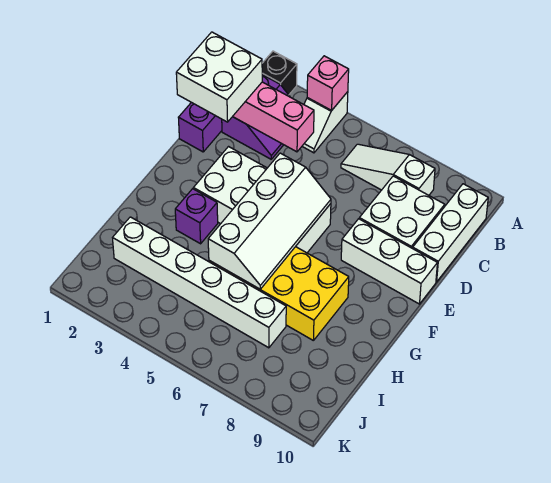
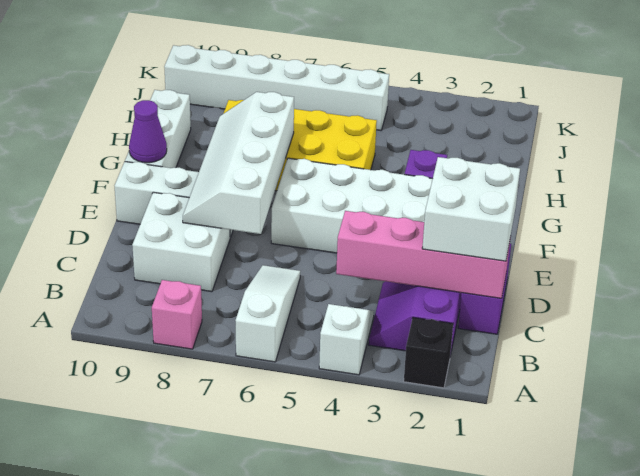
pink 1x1 brick [307,56,349,110] -> pink 1x1 brick moved to [152,280,202,349]
white 1x3 slope [341,144,435,195] -> white 1x3 slope turned to [235,265,300,362]
white 1x3 brick [413,184,488,282] -> white 1x3 brick moved to [125,90,191,168]
white 2x4 slope [208,153,331,289] -> white 2x4 slope moved to [183,92,294,234]
none -> purple 1x1 cone [129,100,167,163]
white 1x6 brick [113,217,286,348] -> white 1x6 brick moved to [164,45,389,131]

